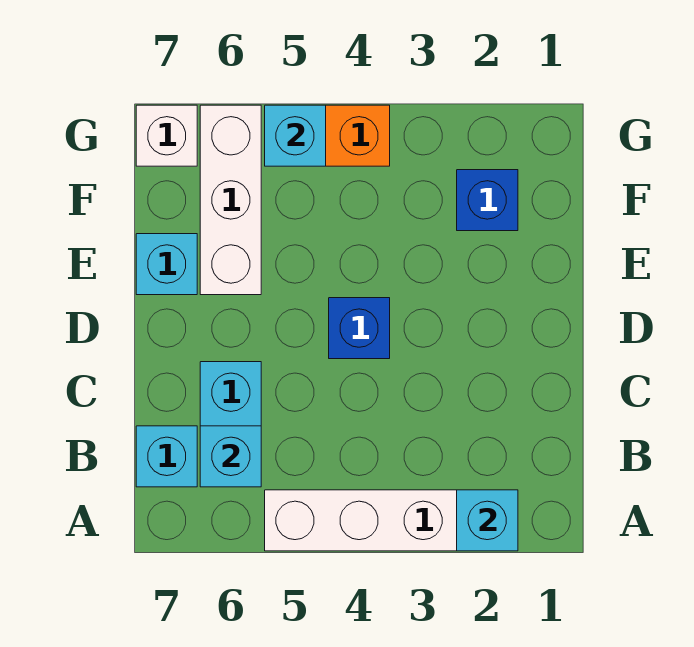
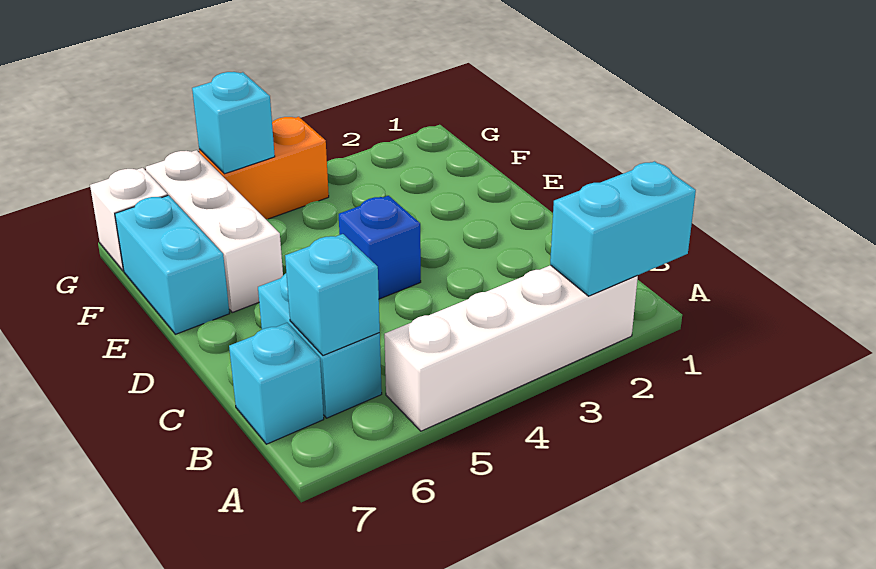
cyan 1x1 brick [457,490,518,551] -> cyan 1x2 brick [550,161,696,296]
cyan 1x1 brick [136,234,197,295] -> cyan 1x2 brick [115,195,230,334]
blue 1x1 brick [457,170,518,231] -> none

